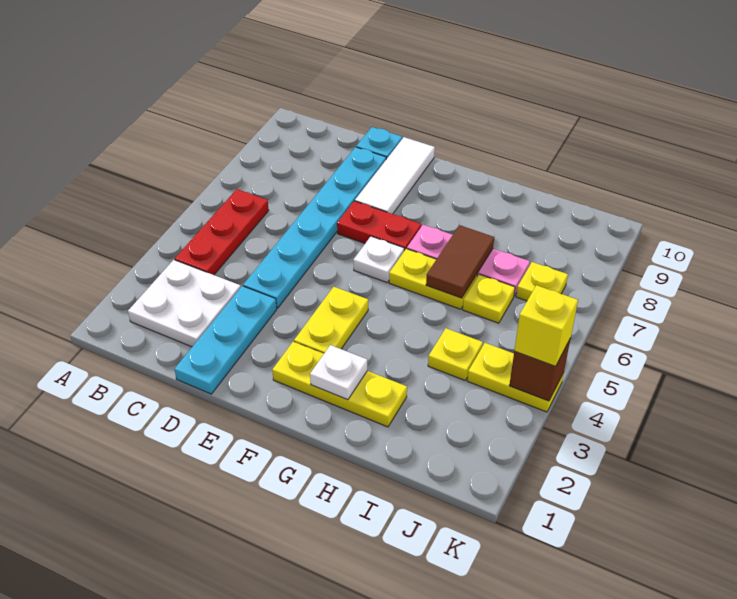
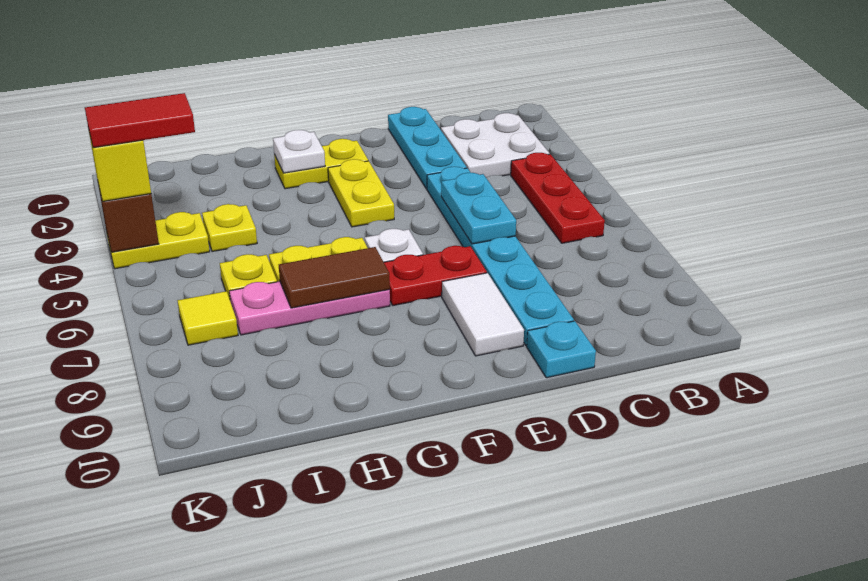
none -> cyan 1x2 plate [441,173,516,244]
white 1x3 tile [355,137,435,214] -> white 1x2 tile [442,273,524,356]
yellow 1x3 plate [272,342,407,427] -> yellow 1x2 plate [274,139,368,189]
brown 1x2 tile [426,225,494,298] -> brown 1x2 tile turned to [279,247,390,308]
none -> red 1x2 tile [85,93,195,148]
yellow 1x1 plate [516,262,568,301] -> yellow 1x1 tile [178,291,238,345]

